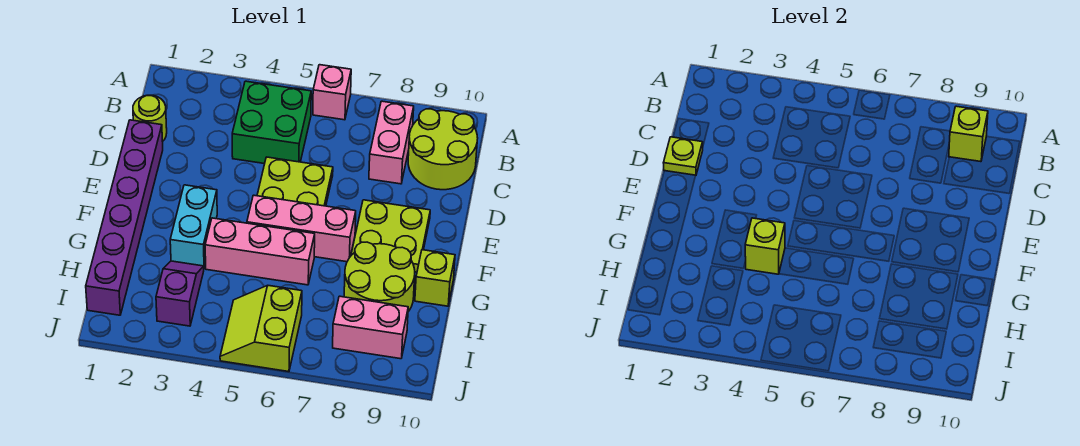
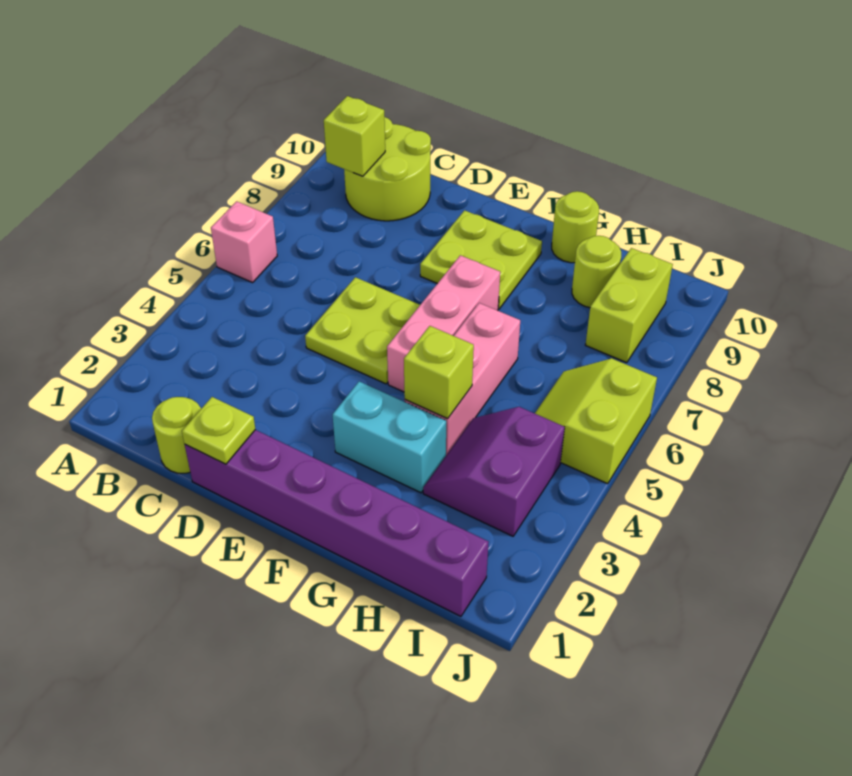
green 2x2 brick [232,81,311,164] -> none
pink 1x2 brick [369,101,414,184] -> none
lime 2x2 round brick [344,242,415,312] -> lime 1x1 round brick [572,236,621,308]
lime 1x1 brick [415,250,455,306] -> lime 1x1 round brick [552,191,599,263]
purple 1x2 slope [156,261,204,326] -> purple 2x2 slope [423,407,565,536]
lime 2x2 slope [220,286,302,372] -> lime 2x2 slope turned to [535,358,657,484]
pink 1x2 brick [333,296,408,359] -> lime 1x2 brick [586,248,673,363]

